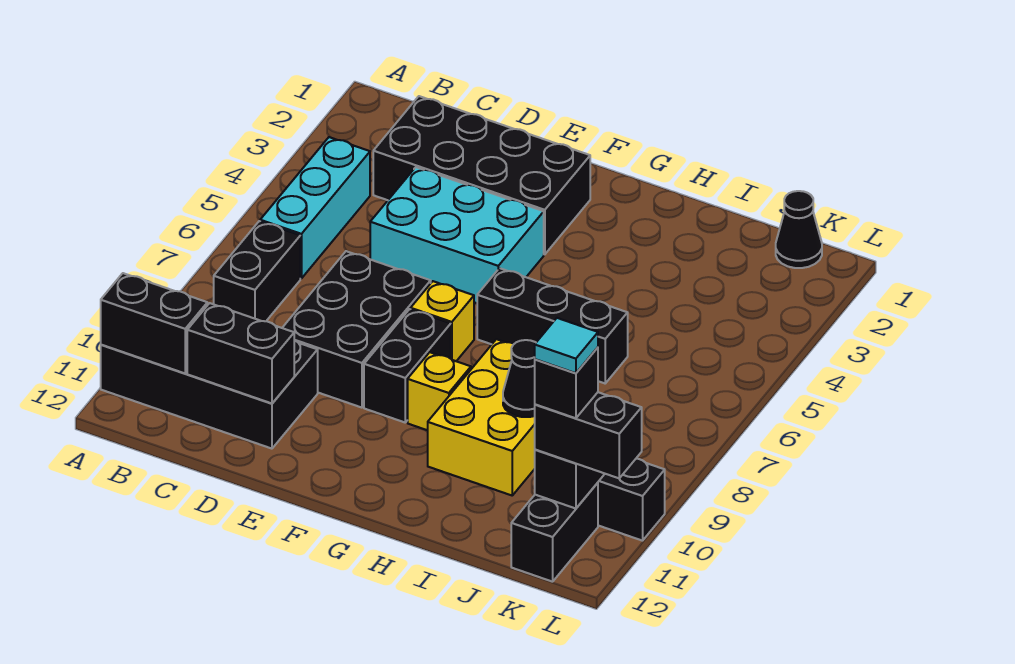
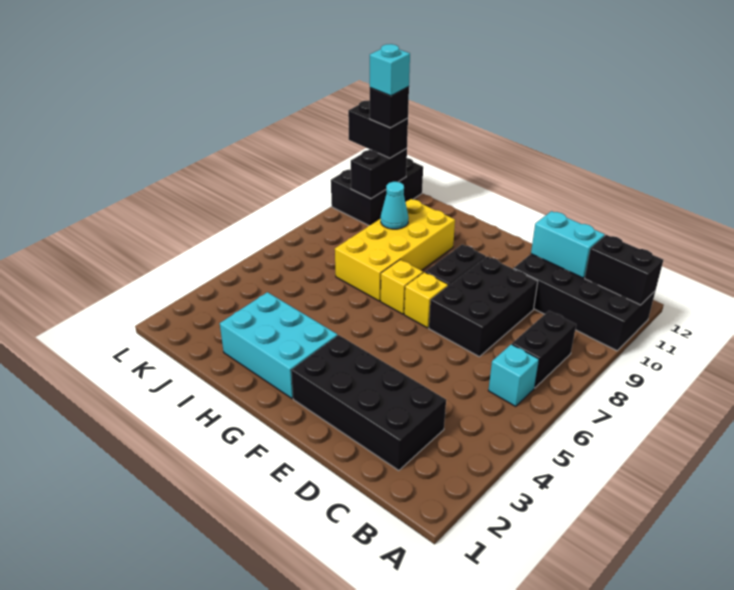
cyan 1x3 brick [260,137,370,279] -> cyan 1x1 brick [488,344,539,406]
black 1x2 brick [187,303,294,403] -> cyan 1x2 brick [531,211,605,278]
cyan 2x3 brick [370,167,544,303] -> cyan 2x3 brick moved to [220,292,338,399]
black 1x3 brick [477,268,628,383] -> none
yellow 1x1 brick [408,352,471,430] -> yellow 1x1 brick moved to [381,260,423,314]
yellow 2x3 brick [428,339,535,495] -> yellow 2x4 brick [335,199,455,301]
black 1x1 cone [503,340,536,417] -> cyan 1x1 cone [381,182,409,229]
black 1x1 cone [776,191,822,268] -> none
cyan 1x1 tile [535,318,598,373] -> cyan 1x1 brick [370,44,410,96]

